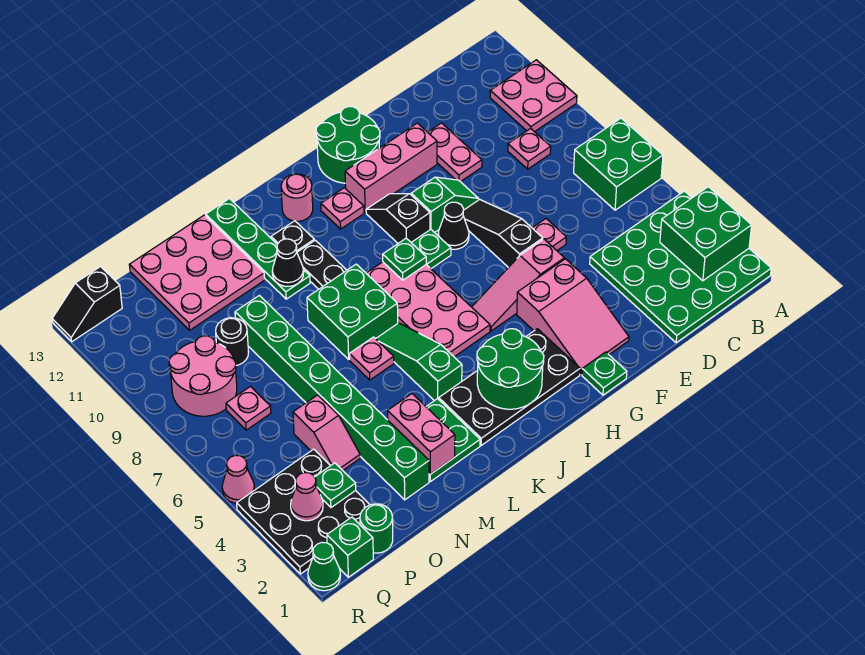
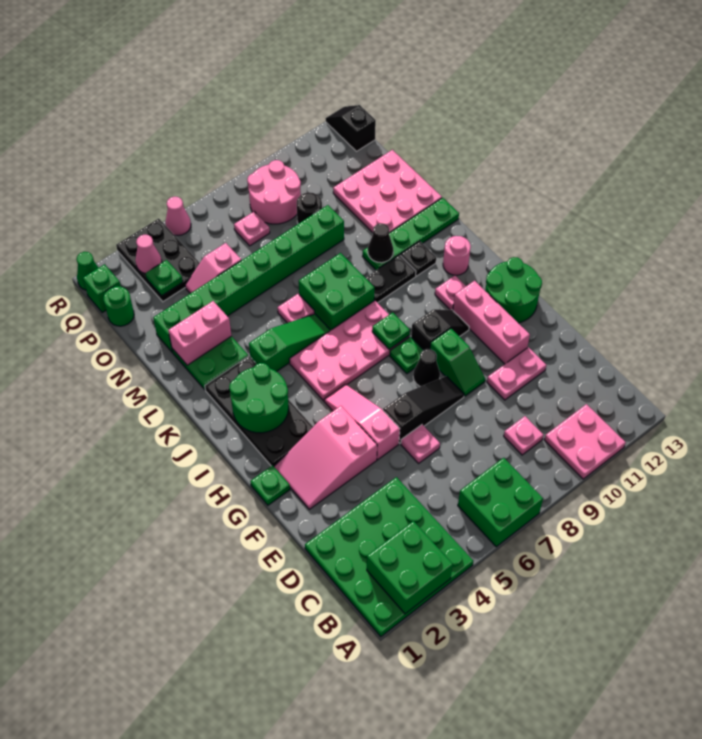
black 3x3 plate [237,449,370,574] -> black 2x3 plate [116,219,200,302]

